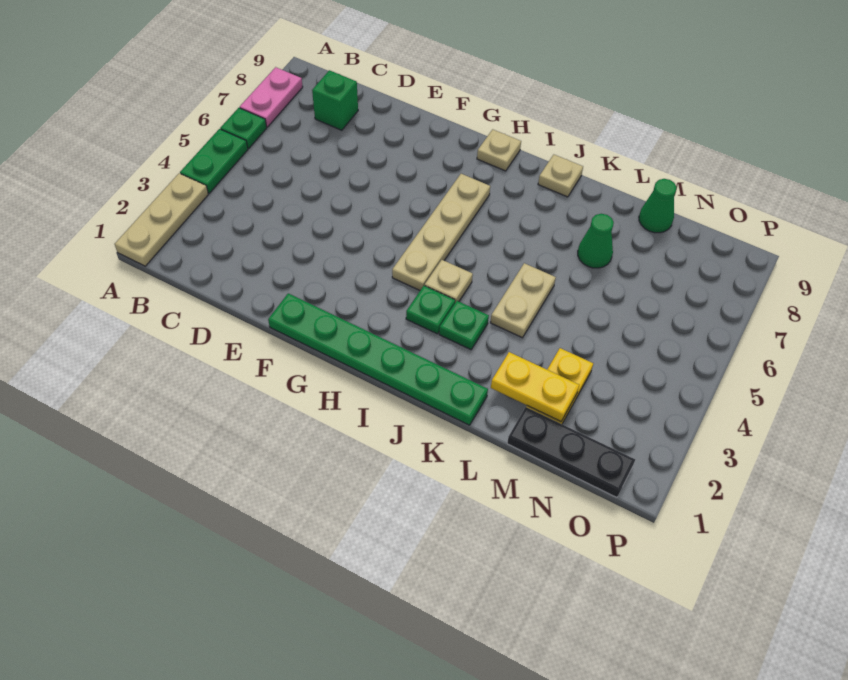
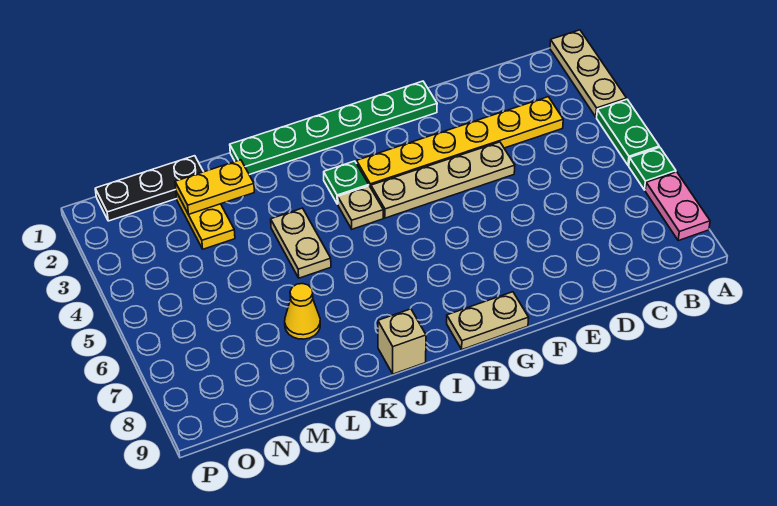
none -> yellow 1x6 plate [357,97,563,188]
green 1x1 brick [312,70,358,130] -> none
tan 1x4 plate [392,174,490,290] -> tan 1x4 plate turned to [371,142,515,218]
tan 1x1 plate [477,129,521,171] -> tan 1x2 plate [447,292,529,350]
green 1x1 plate [439,301,489,350] -> none
tan 1x1 plate [538,155,583,197] -> tan 1x1 brick [378,309,426,374]
green 1x1 cone [578,214,614,268] -> yellow 1x1 cone [285,284,320,339]
green 1x1 cone [639,179,677,233] -> none

